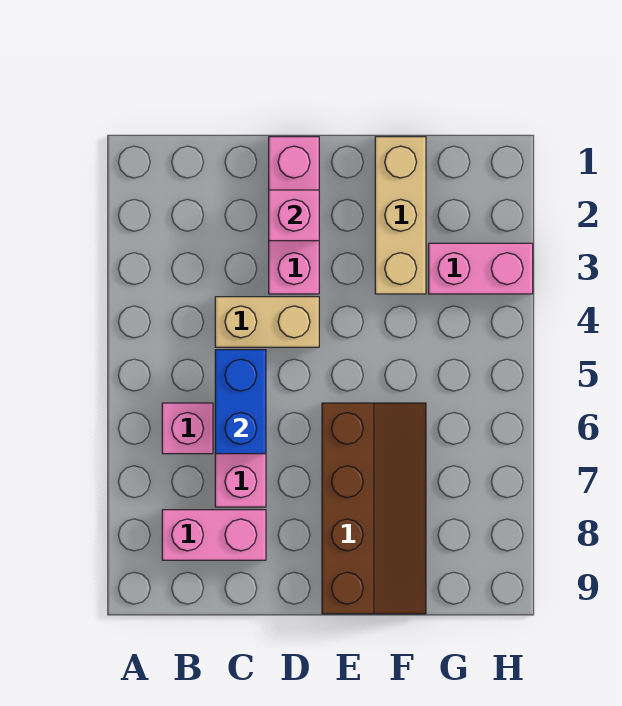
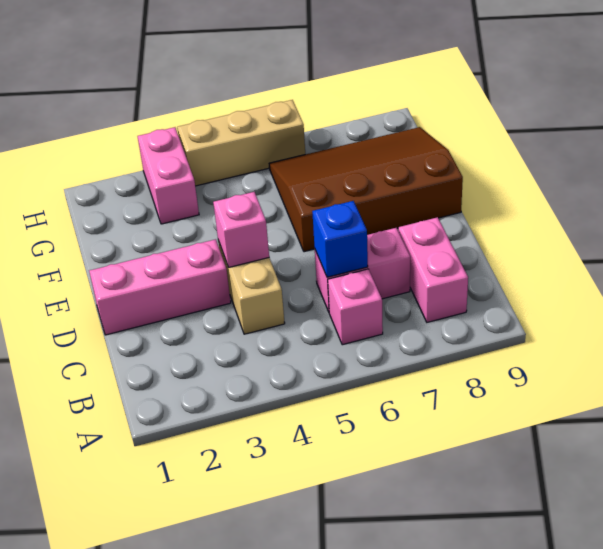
blue 1x2 brick [215,350,266,454] -> blue 1x1 brick [312,201,368,277]
pink 1x1 brick [269,190,319,241] -> pink 1x1 brick moved to [213,192,269,267]
brown 2x4 slope [322,403,426,614] -> brown 3x4 slope [269,127,463,252]
tan 1x3 brick [375,137,426,294] -> tan 1x3 brick moved to [177,100,305,186]

